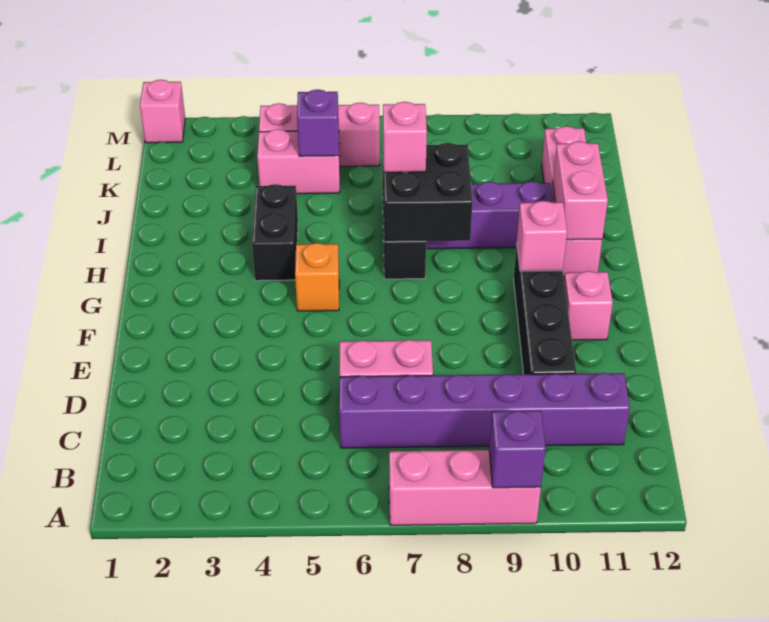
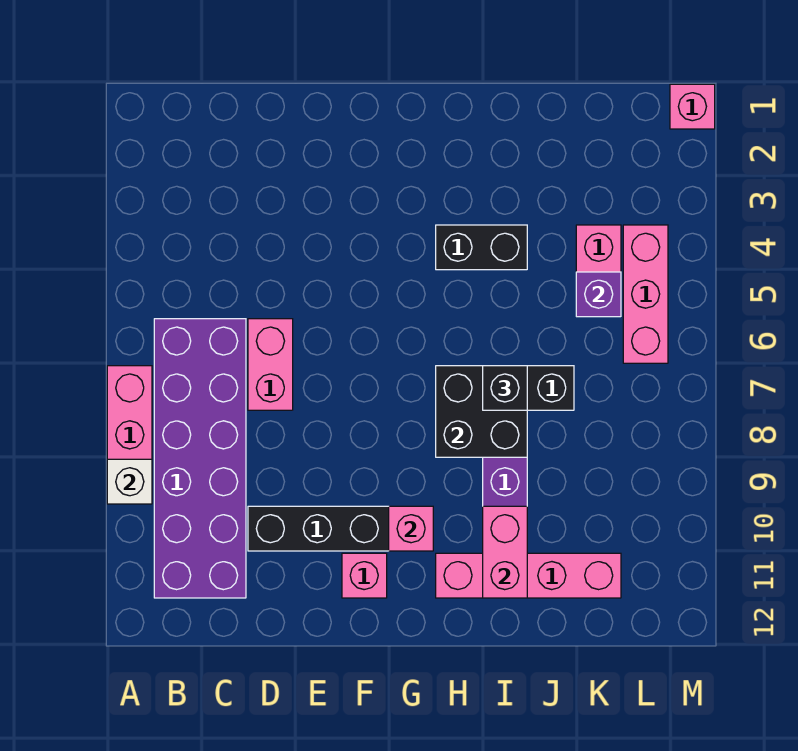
purple 1x1 brick [489,411,546,488] -> white 1x1 brick [107,459,152,504]
purple 1x6 brick [339,373,630,448] -> purple 2x6 brick [154,319,246,598]
orange 1x1 brick [295,243,339,311] -> none
pink 1x2 brick [553,141,608,240] -> pink 1x2 brick turned to [483,506,527,598]
pink 1x1 brick [383,102,427,172] -> black 1x1 brick [483,366,527,410]

